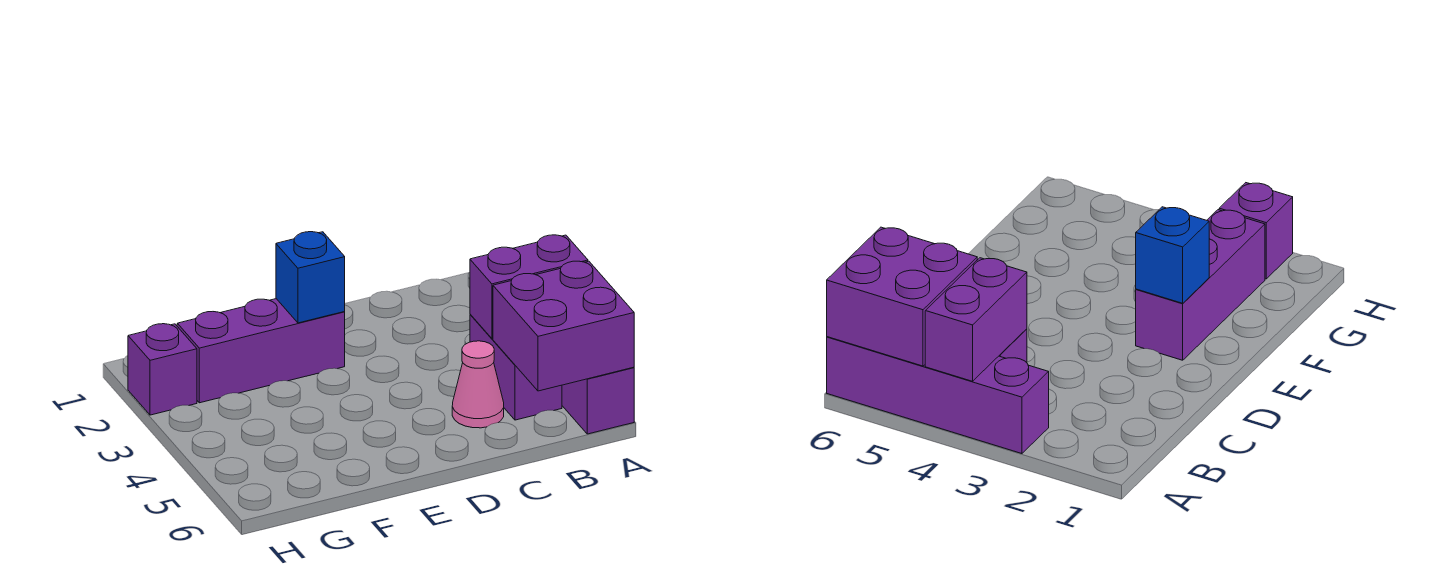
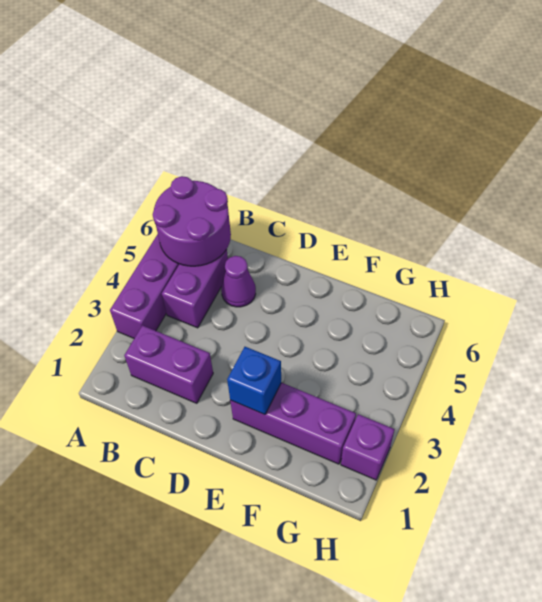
purple 1x2 brick [470,235,588,339] -> purple 1x2 brick moved to [124,325,213,403]
purple 2x2 brick [493,261,634,391] -> purple 2x2 round brick [153,176,231,266]
pink 1x1 cone [452,341,504,428] -> purple 1x1 cone [221,256,256,307]

